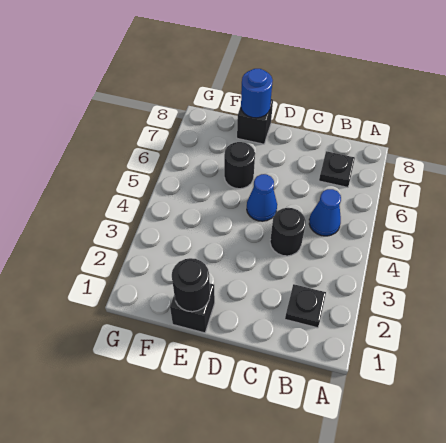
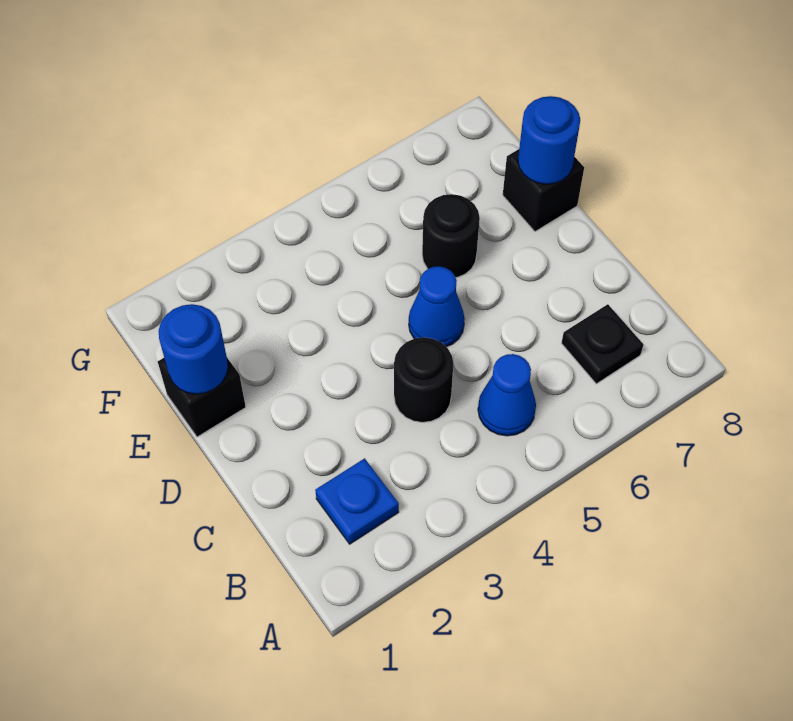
black 1x1 plate [285,284,326,328] -> blue 1x1 plate [315,458,399,544]
black 1x1 round brick [172,258,210,312] -> blue 1x1 round brick [159,304,228,394]

